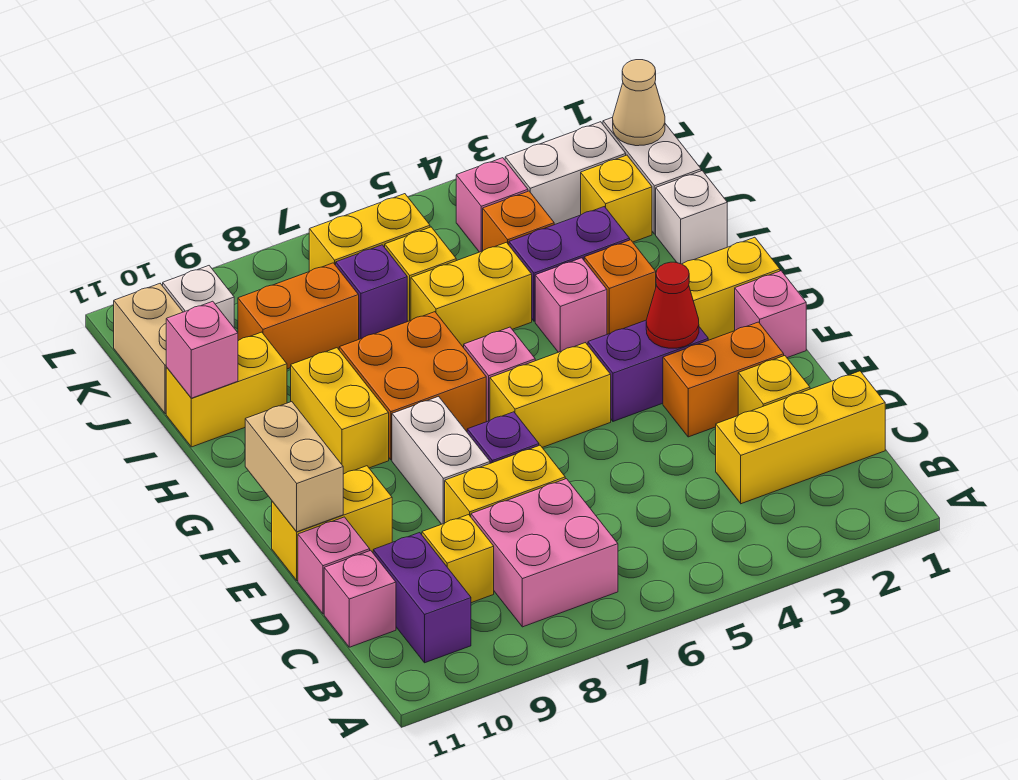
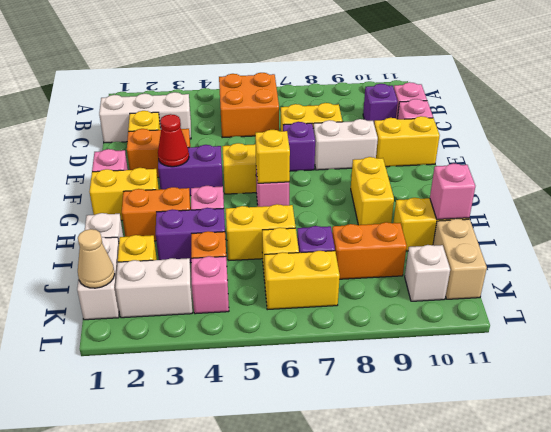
pink 2x2 brick [471,479,618,627] -> none
purple 1x2 brick [373,533,471,663] -> purple 1x1 brick [363,84,398,122]
yellow 1x3 brick [716,371,885,504] -> white 1x3 brick [99,92,191,143]
yellow 1x1 brick [422,515,494,603] -> yellow 1x1 brick moved to [255,130,290,183]
white 1x2 brick [392,396,490,524] -> white 1x2 brick turned to [313,119,378,170]
tan 1x2 brick [245,402,343,532] -> none
orange 2x2 brick [339,312,486,460] -> orange 2x2 brick moved to [219,73,279,138]
orange 1x1 brick [584,240,656,334] -> orange 1x2 brick [122,187,191,241]

